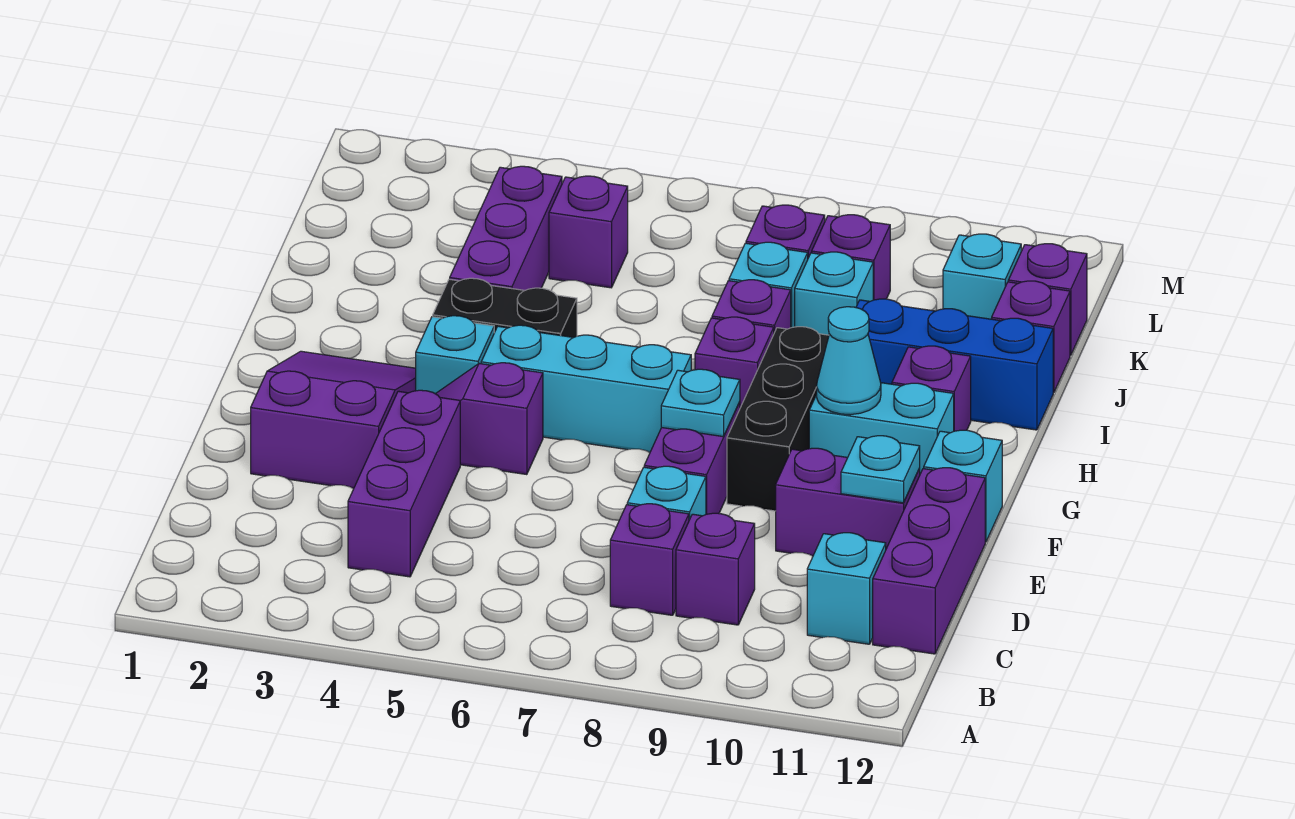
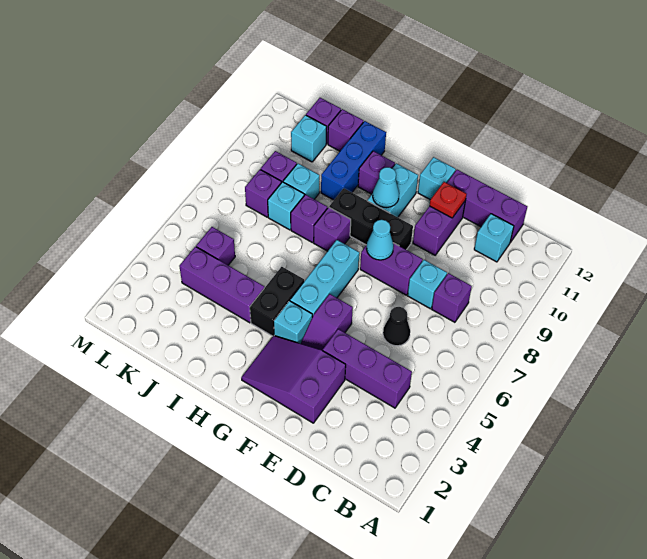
purple 1x1 brick [676,513,755,625] -> none
none -> black 1x1 cone [383,307,410,346]
cyan 1x1 plate [841,436,920,503] -> red 1x1 plate [430,182,467,218]
cyan 1x1 plate [661,369,740,437] -> cyan 1x1 cone [366,220,394,260]

